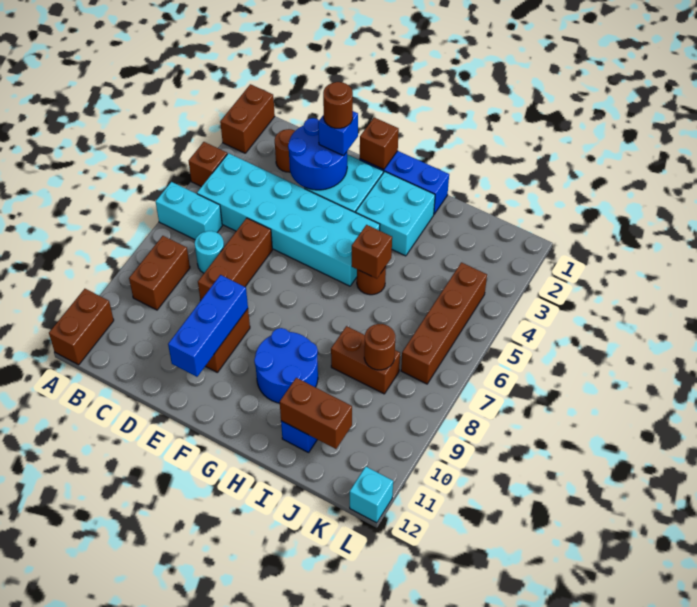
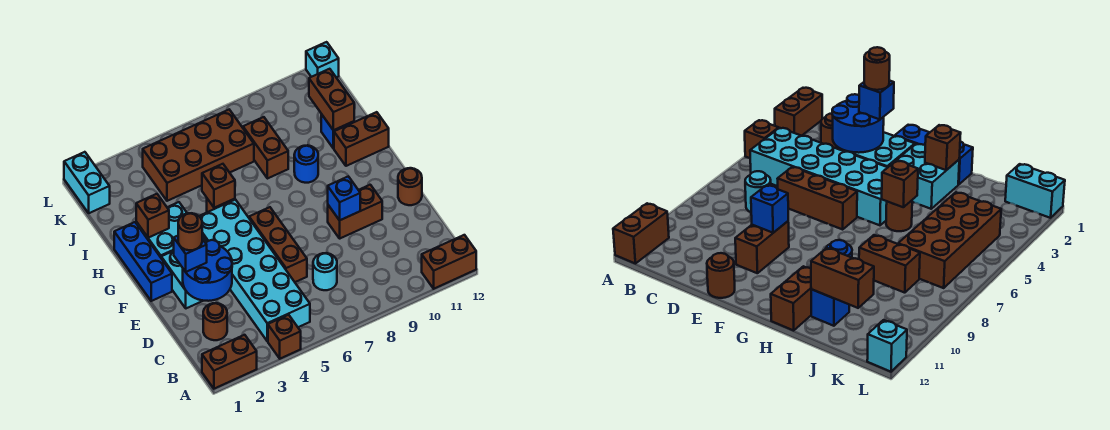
cyan 1x2 brick [156,182,222,240] -> cyan 1x2 brick moved to [64,152,110,213]
brown 1x2 brick [129,236,190,310] -> brown 1x2 brick moved to [334,112,389,166]
brown 1x3 brick [198,218,272,301] -> brown 1x3 brick turned to [249,207,307,282]
blue 1x3 brick [168,275,248,377] -> blue 1x1 brick [328,176,360,220]
brown 1x1 brick [360,118,399,170] -> brown 1x1 brick moved to [136,194,169,238]
blue 2x2 round brick [254,328,318,403] -> blue 1x1 round brick [294,145,318,183]
brown 1x1 round brick [364,324,395,370] -> brown 1x1 round brick moved to [398,168,422,205]
brown 1x4 brick [401,262,487,384] -> brown 2x4 brick [143,110,254,201]

